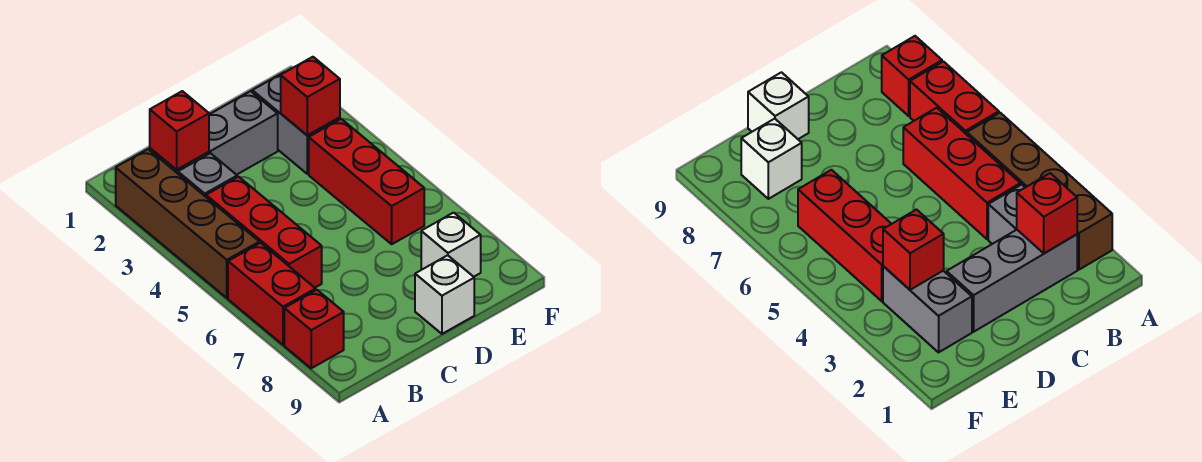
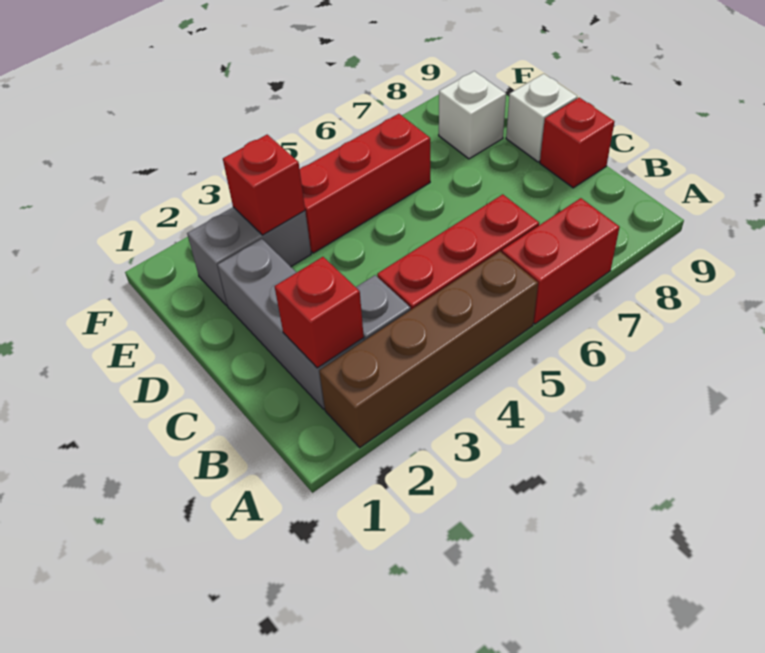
red 1x1 brick [284,290,344,368] -> red 1x1 brick moved to [540,98,615,188]

